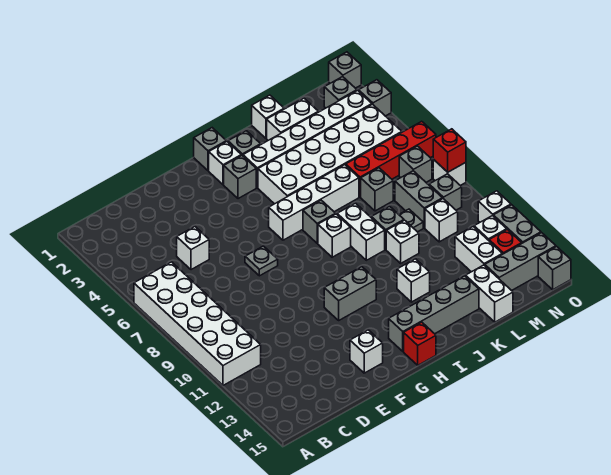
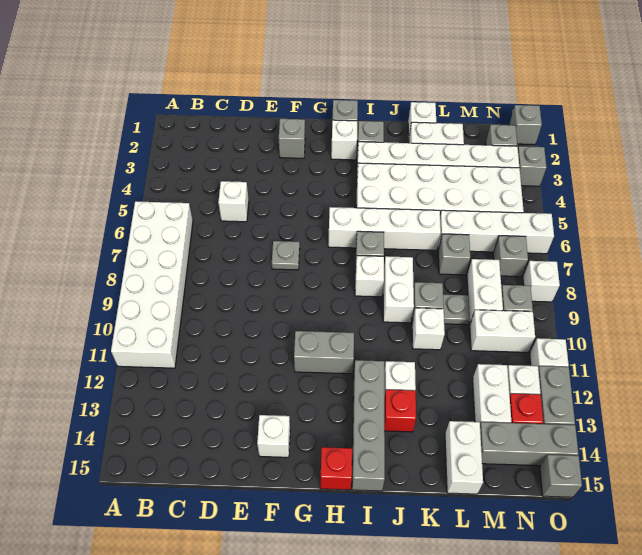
grey 1x1 brick [224,155,256,199] -> grey 1x1 brick moved to [279,119,305,158]
grey 1x4 brick [389,276,479,351] -> grey 1x4 brick turned to [352,360,385,491]
red 1x4 brick [346,121,436,197] -> white 1x4 brick [438,210,554,254]
grey 1x2 brick [395,171,443,228] -> white 1x2 brick [467,259,503,323]
white 1x1 brick [425,199,458,242] -> white 1x2 brick [470,310,535,352]
red 1x1 brick [433,129,466,172] -> red 1x1 brick moved to [384,390,416,432]

